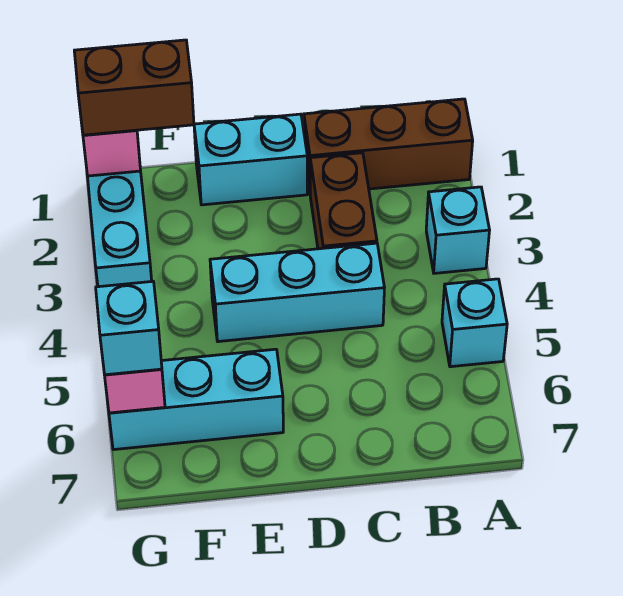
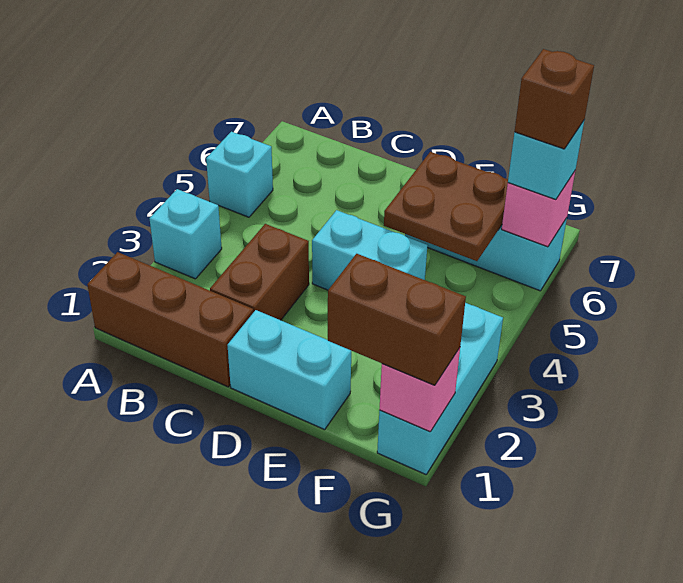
cyan 1x3 brick [210,243,384,342] -> cyan 1x2 brick [312,210,428,290]
none -> brown 2x2 plate [384,152,508,261]
none -> brown 1x1 brick [514,49,594,149]

